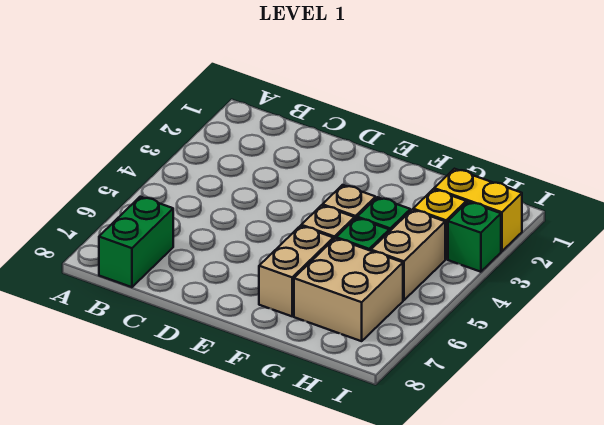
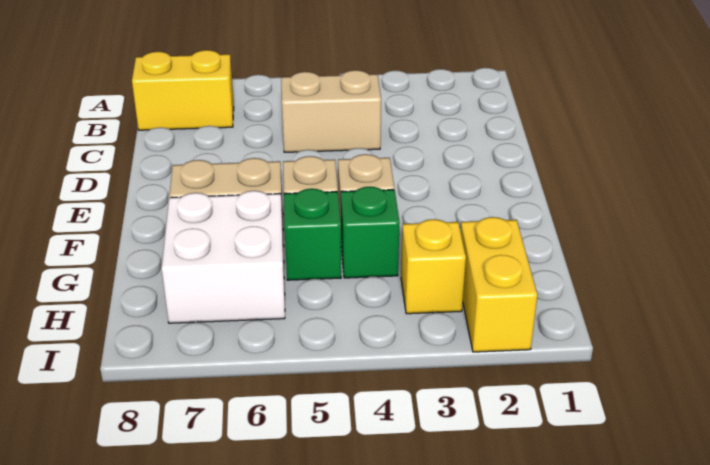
green 1x2 brick [99,197,173,287] -> yellow 1x2 brick [132,50,234,130]
tan 2x2 brick [294,238,403,341] -> white 2x2 brick [162,191,285,323]
tan 1x2 brick [371,210,445,300] -> tan 1x2 brick moved to [281,70,381,152]
green 1x1 brick [448,202,501,272] -> none

